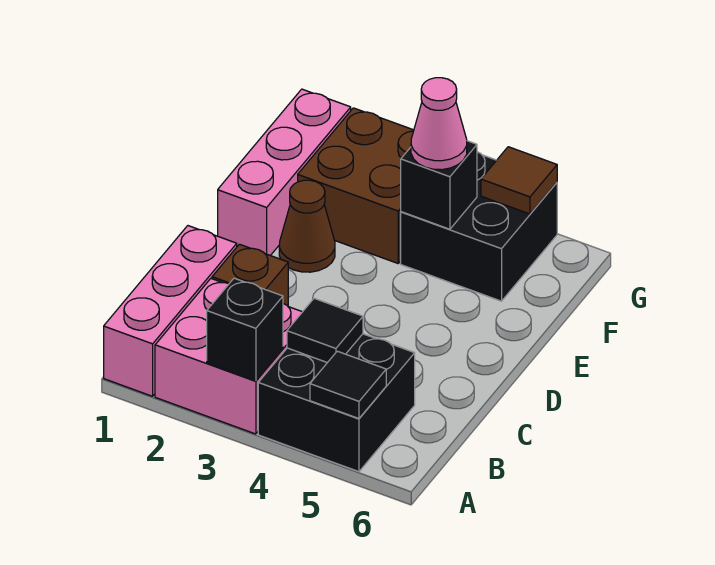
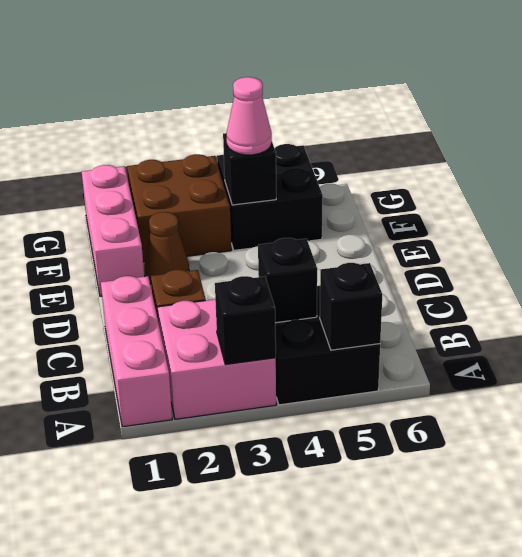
black 1x1 tile [310,351,386,418] -> black 1x1 brick [320,263,382,350]
black 1x1 tile [287,298,363,363] -> black 1x1 brick [258,238,317,323]
brown 1x1 tile [481,147,557,214] -> none

